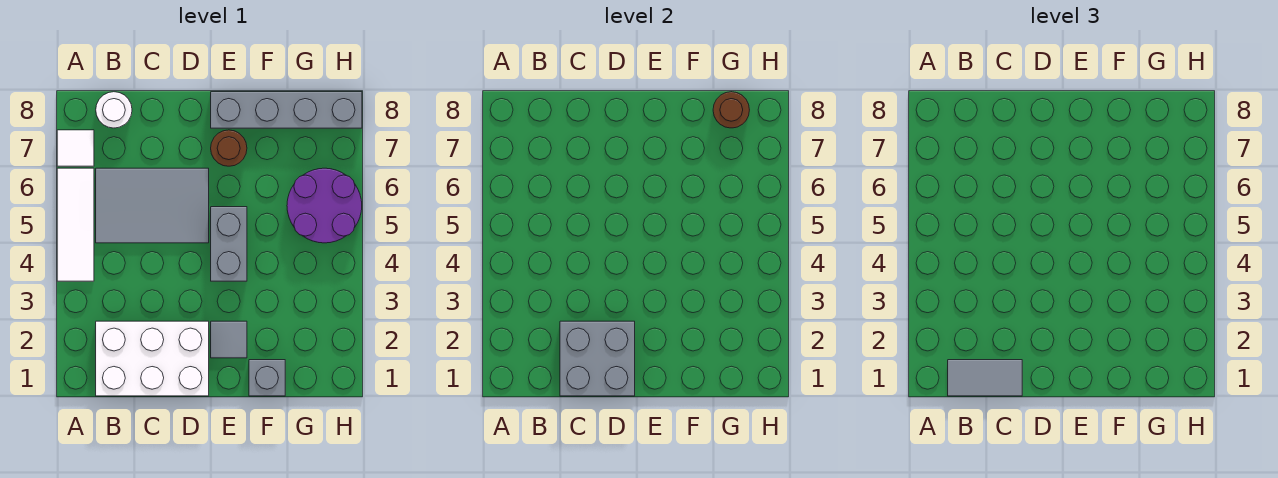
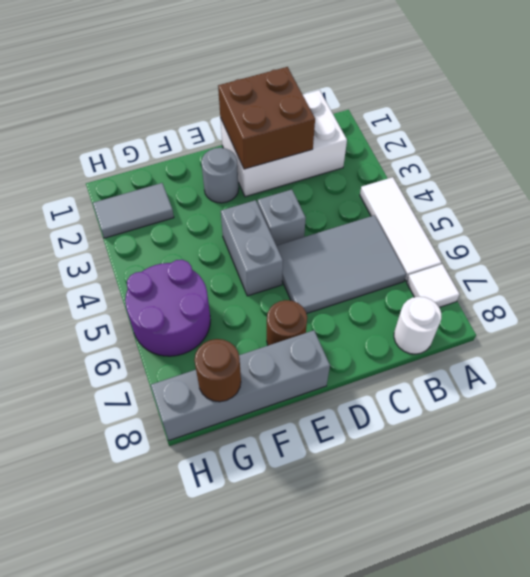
grey 1x2 tile [948,360,1022,396] -> grey 1x2 tile moved to [93,183,174,238]
grey 2x2 brick [560,321,635,396] -> brown 2x2 brick [218,67,315,169]
grey 1x1 tile [211,321,247,358] -> grey 1x1 round brick [201,148,239,203]
grey 1x1 brick [249,360,285,396] -> grey 1x1 brick moved to [258,190,306,246]

